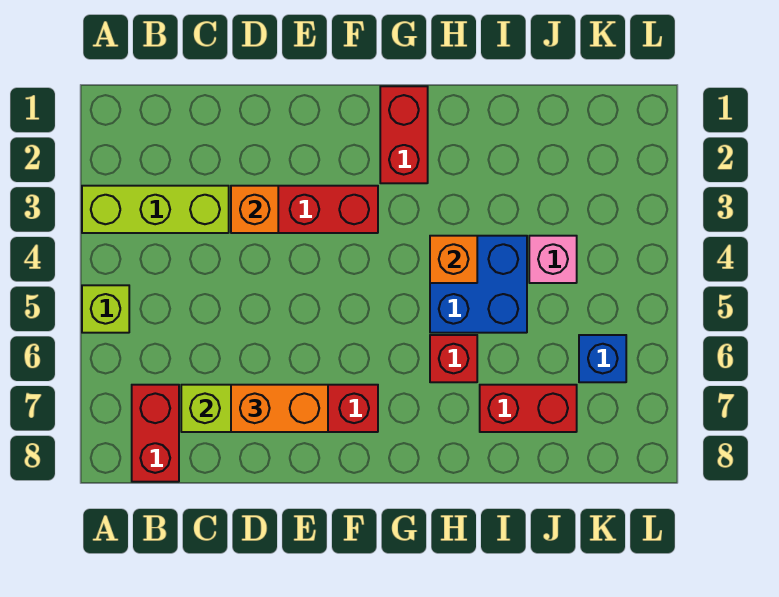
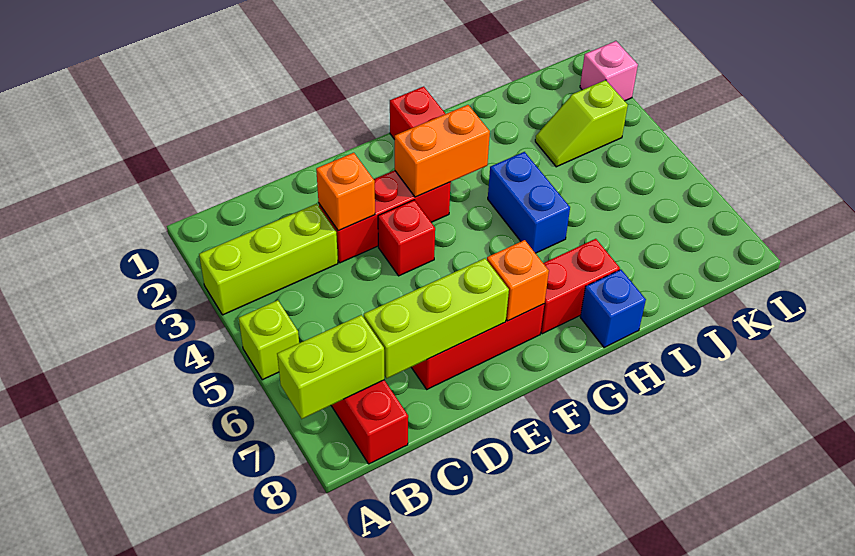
none -> lime 1x2 brick [277,315,384,419]
orange 1x2 brick [231,385,328,432] -> orange 1x2 brick moved to [395,105,490,197]
blue 2x2 brick [430,236,527,333] -> blue 1x2 brick [488,152,570,253]
orange 1x1 brick [430,236,477,283] -> orange 1x1 brick moved to [487,240,549,321]
red 1x1 brick [430,335,477,382] -> red 1x1 brick moved to [378,200,435,276]
red 1x2 brick [480,385,577,432] -> red 1x2 brick moved to [541,239,620,334]
none -> lime 1x2 slope [535,80,628,167]
pink 1x1 brick [529,236,577,283] -> pink 1x1 brick moved to [580,41,638,101]
blue 1x1 brick [579,335,626,382] -> blue 1x1 brick moved to [580,270,646,348]

